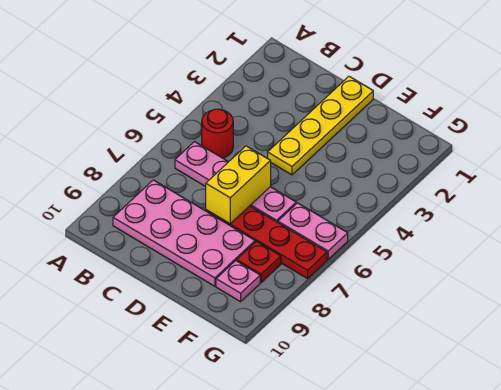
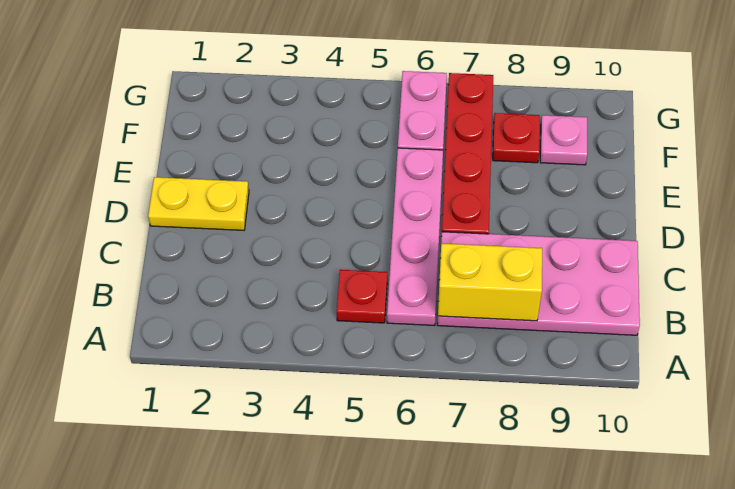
red 1x1 round brick [202,109,233,158] -> red 1x1 plate [336,270,387,323]
pink 2x4 plate [113,180,255,286] -> pink 2x4 plate turned to [437,232,640,335]
yellow 1x4 plate [268,76,373,175] -> yellow 1x2 plate [148,177,249,230]
yellow 1x2 brick [206,146,271,224] -> yellow 1x2 brick moved to [438,243,542,321]

